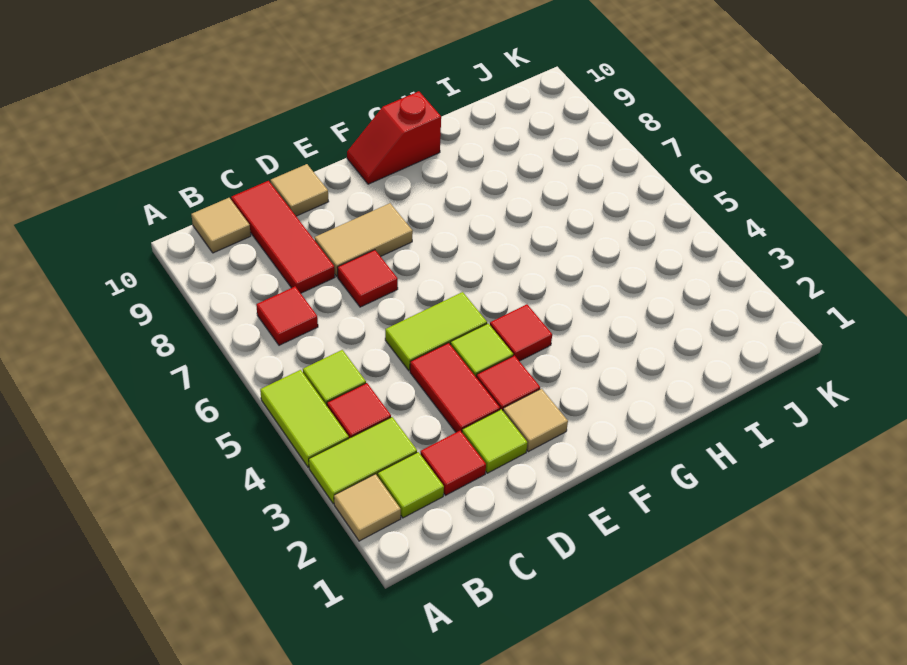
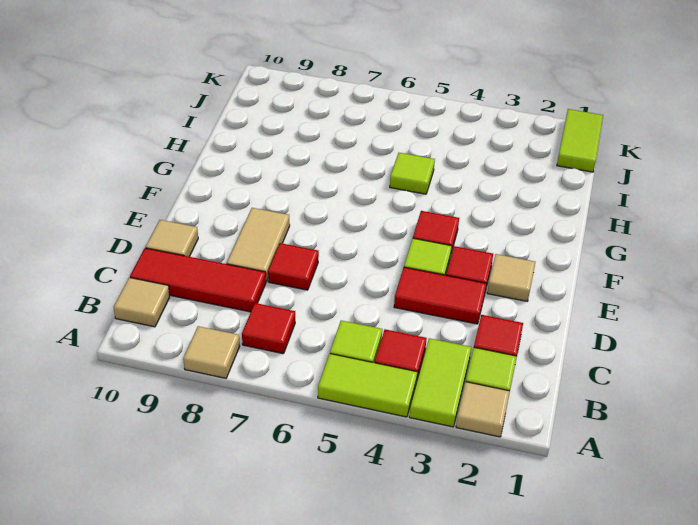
none -> tan 1x1 tile [183,326,240,378]
lime 1x1 tile [462,409,527,473] -> lime 1x1 tile moved to [390,153,435,194]
lime 1x2 tile [385,292,487,371] -> lime 1x2 tile moved to [557,109,603,172]
red 1x2 slope [347,91,441,184] -> none

